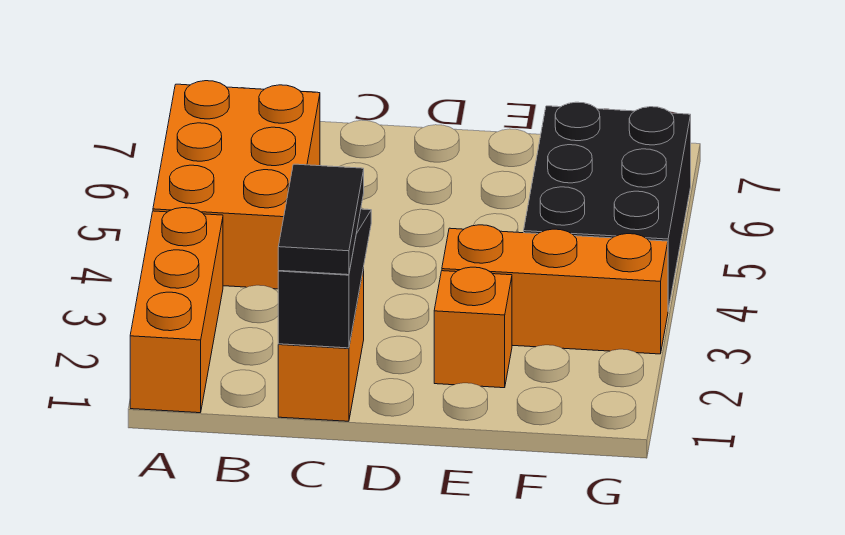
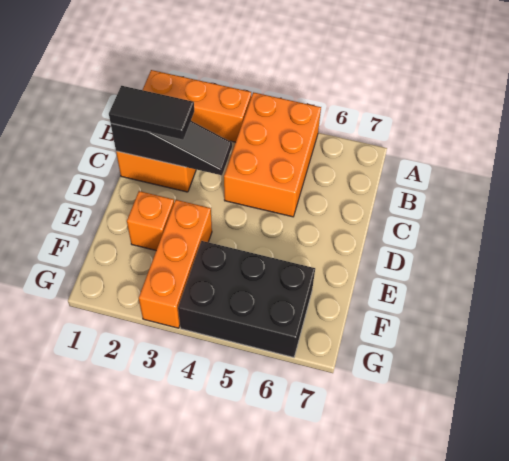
orange 2x3 brick [153,81,320,289] -> orange 2x3 brick turned to [224,92,321,217]

